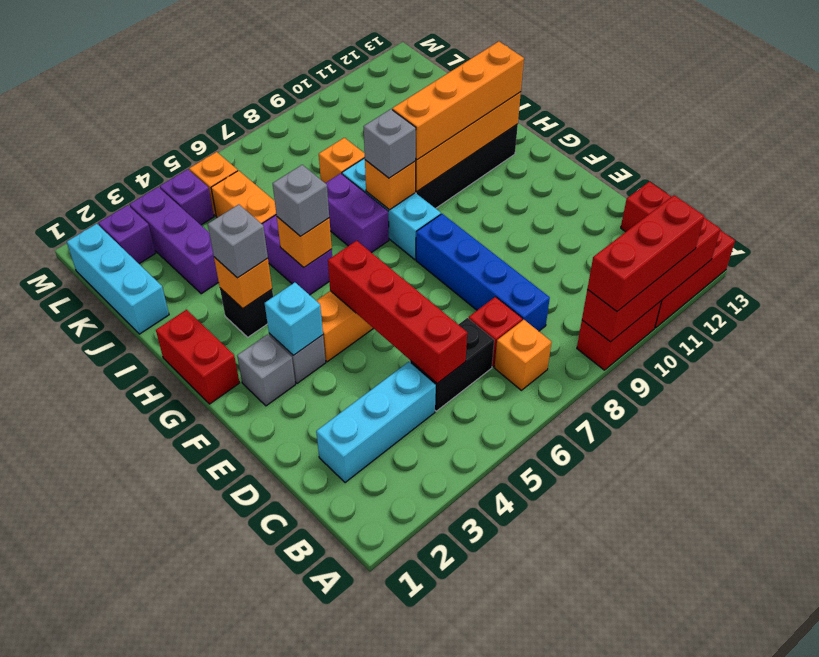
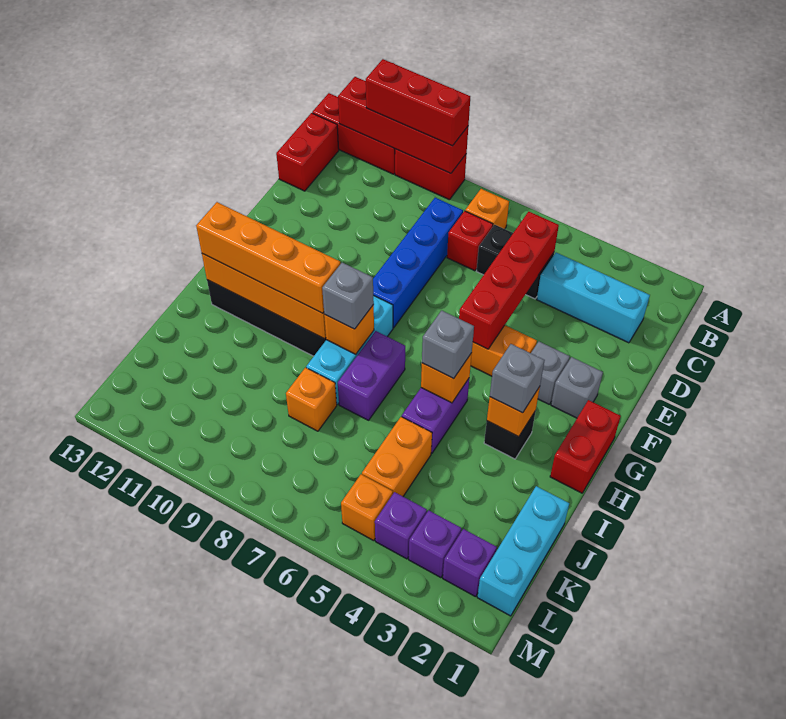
cyan 1x1 brick [265,282,323,355] -> none
purple 1x3 brick [130,187,219,294] -> purple 1x1 brick [409,510,461,578]

